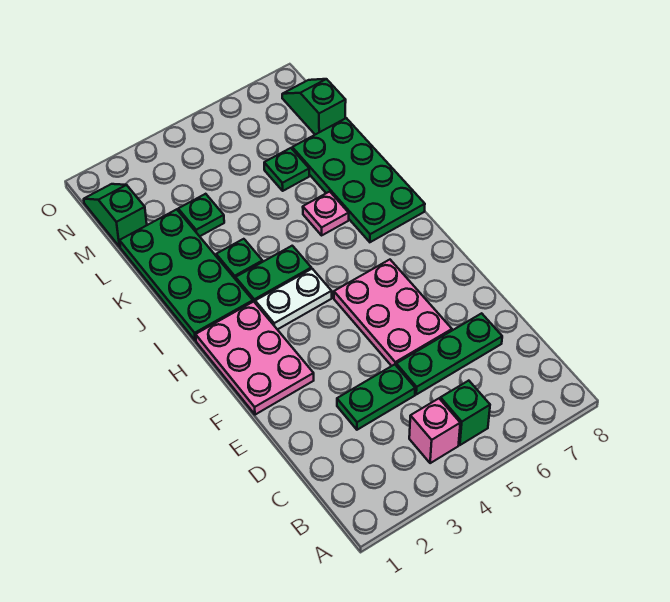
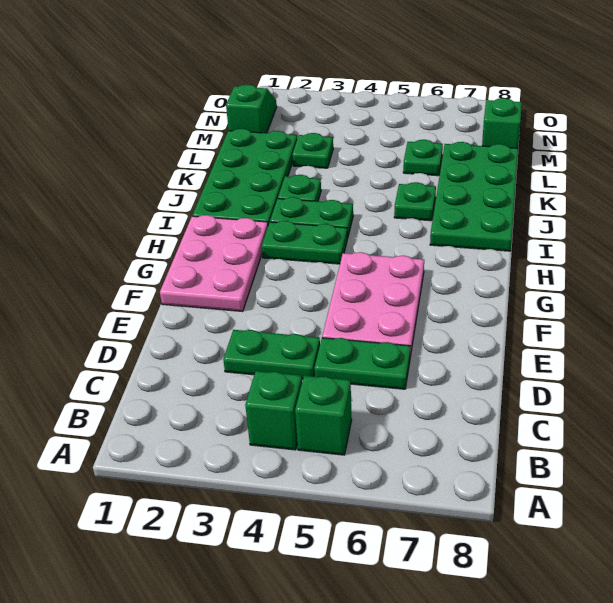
pink 1x1 brick [409,399,460,463] -> green 1x1 brick [245,371,302,450]
green 1x3 plate [396,313,502,394] -> green 1x2 plate [314,338,411,389]
white 1x2 plate [255,269,332,330] -> green 1x2 plate [262,221,347,264]
pink 1x1 plate [303,192,349,235] -> green 1x1 plate [394,182,436,221]

